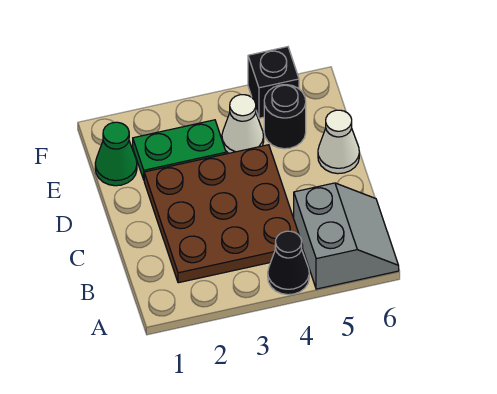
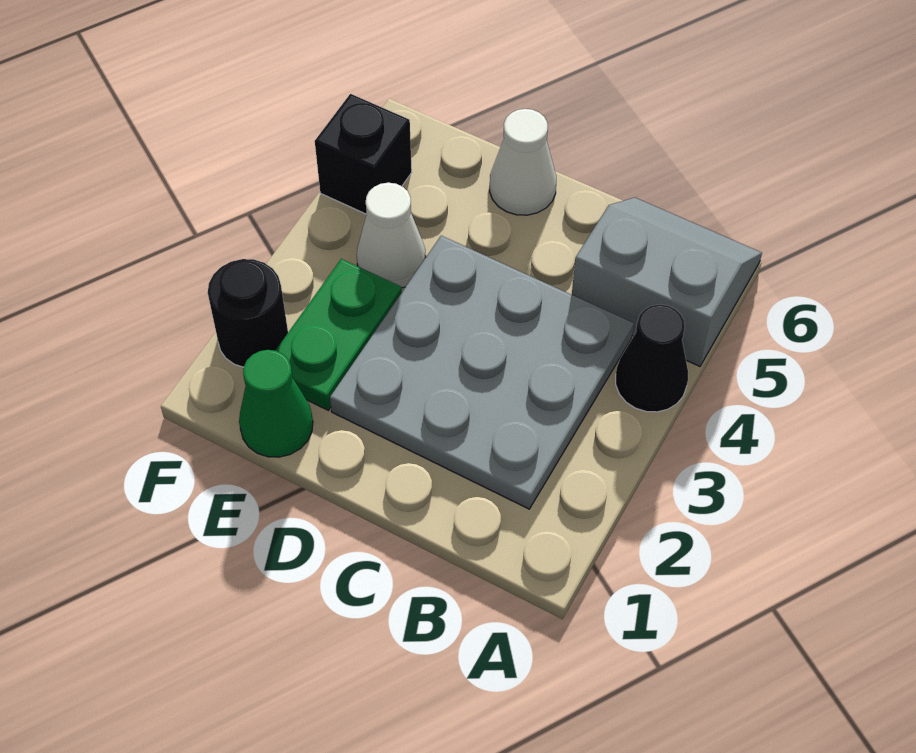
brown 3x3 plate [144,145,303,283] -> grey 3x3 plate [330,236,634,509]
black 1x1 round brick [264,85,306,149] -> black 1x1 round brick moved to [208,259,288,367]

